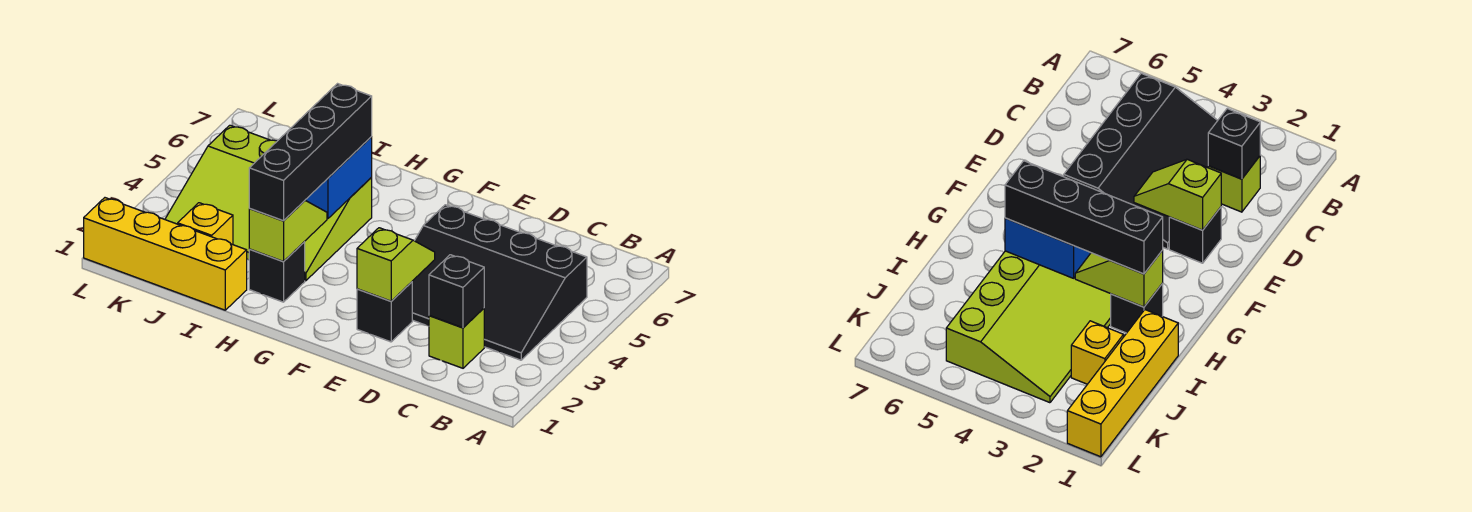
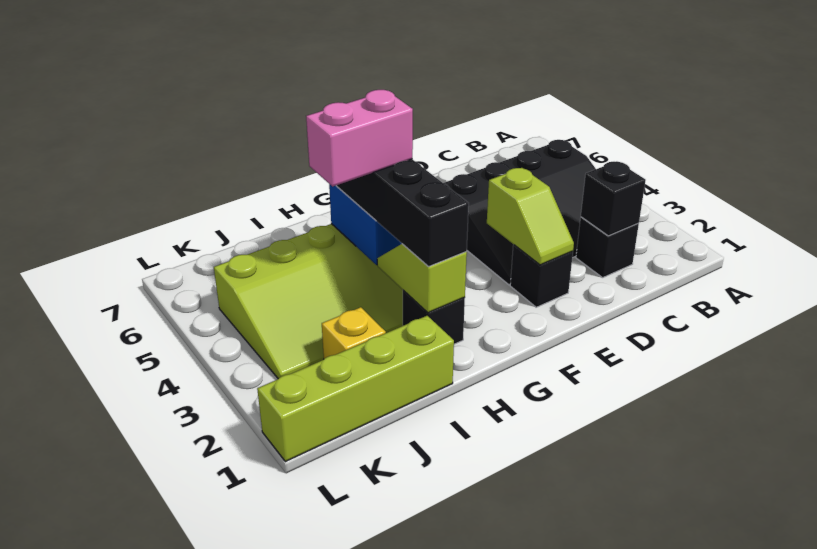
lime 1x1 brick [429,308,484,368] -> black 1x1 brick [576,217,639,278]
lime 1x2 slope [357,228,435,301] -> lime 1x2 slope turned to [487,168,574,265]
none -> pink 1x2 brick [306,90,413,186]
yellow 1x4 brick [84,198,247,310] -> lime 1x4 brick [257,316,454,462]

